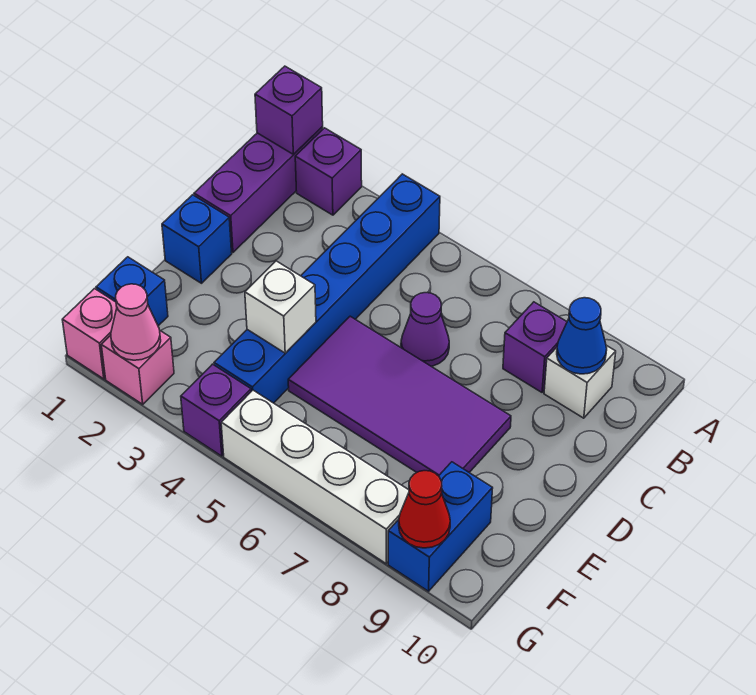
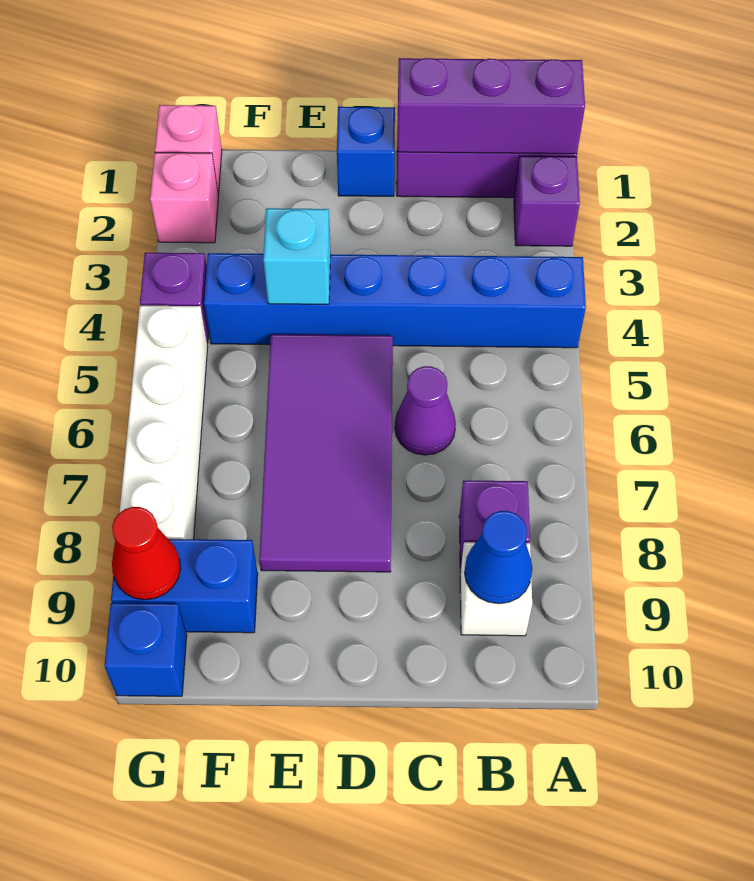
purple 1x1 brick [255,66,323,154] -> purple 1x3 brick [397,58,585,154]
white 1x1 brick [245,261,316,353] -> cyan 1x1 brick [263,208,331,304]
blue 1x1 brick [96,257,168,326] -> blue 1x1 brick moved to [105,603,187,696]
pink 1x1 cone [111,284,161,360] -> none

